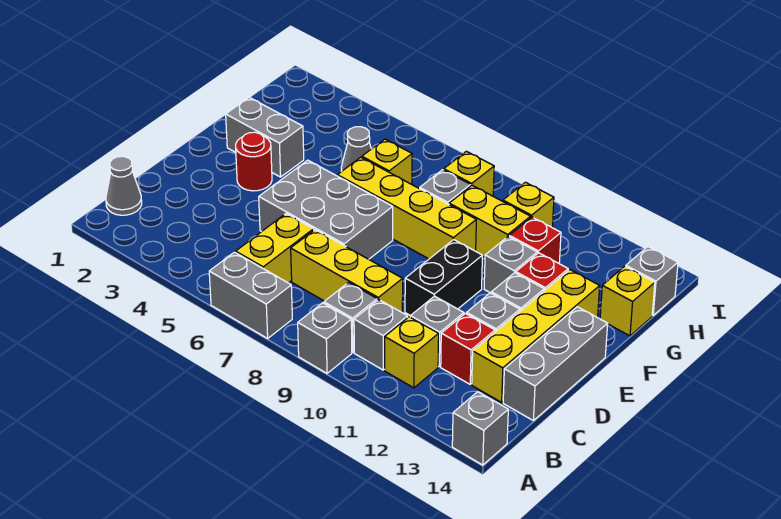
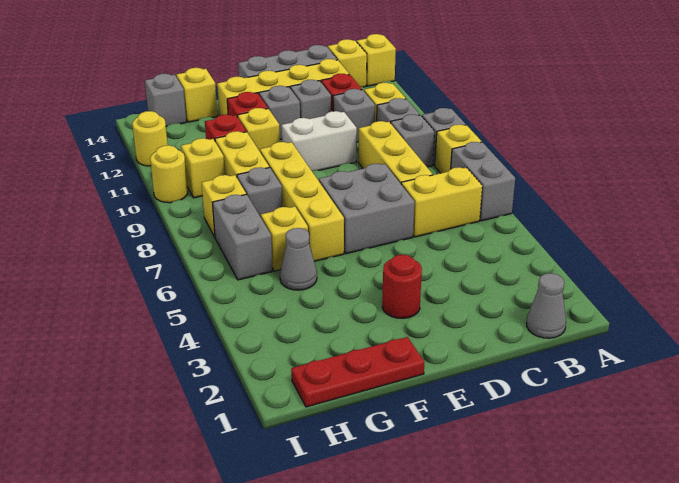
none -> yellow 1x1 brick [435,125,482,173]
grey 1x1 brick [452,392,508,465] -> yellow 1x1 brick [357,34,396,86]
none -> yellow 1x1 brick [328,39,367,87]
grey 2x3 brick [259,160,393,259] -> grey 2x2 brick [319,164,415,254]
black 1x2 brick [405,240,482,316] -> white 1x2 brick [281,111,357,171]
none -> red 1x3 plate [291,337,424,407]
grey 1x2 brick [226,97,304,177] -> grey 1x2 brick moved to [213,194,273,280]
grey 1x1 brick [484,237,537,293] -> yellow 1x1 brick [238,108,280,151]
none -> yellow 1x1 round brick [150,145,188,203]
none -> yellow 1x1 round brick [132,111,168,166]

